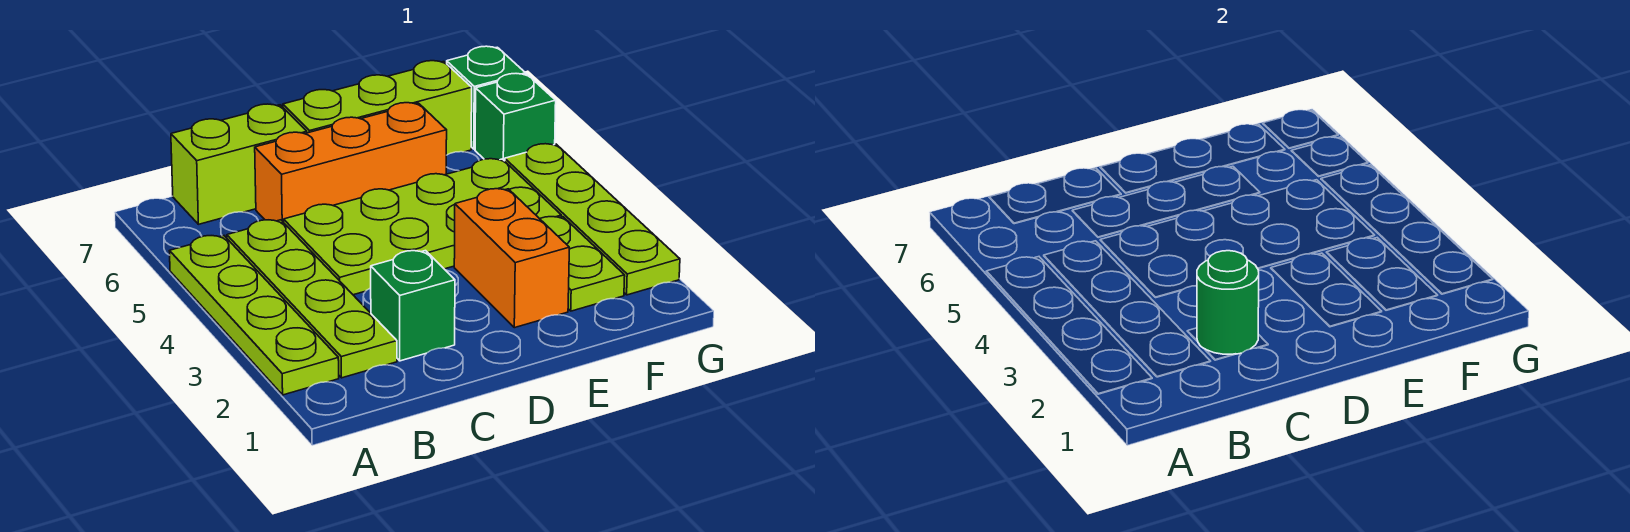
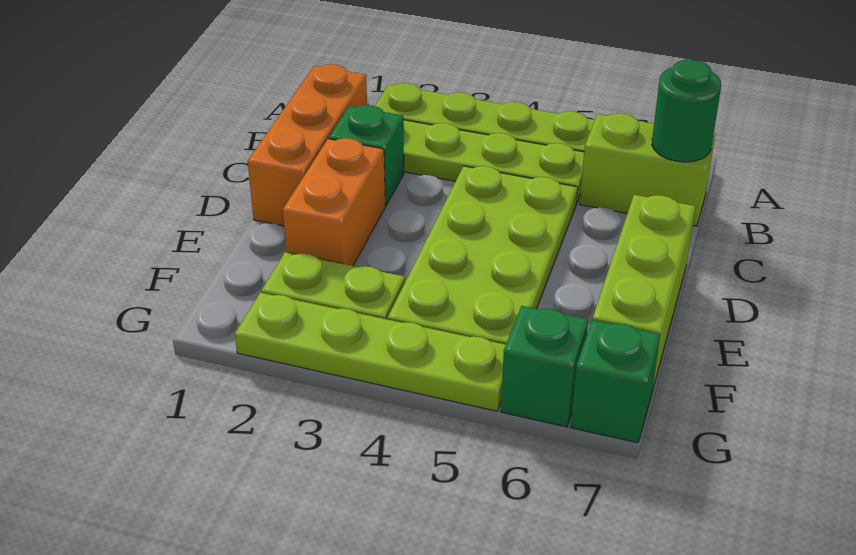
lime 1x2 brick [171,104,307,224] -> lime 1x2 brick turned to [580,113,715,226]
green 1x1 round brick [1197,251,1259,354] -> green 1x1 round brick moved to [652,60,721,162]
orange 1x3 brick [255,103,447,223] -> orange 1x3 brick moved to [248,64,367,226]
orange 1x2 brick [454,189,569,328] -> orange 1x2 brick turned to [283,138,385,266]

